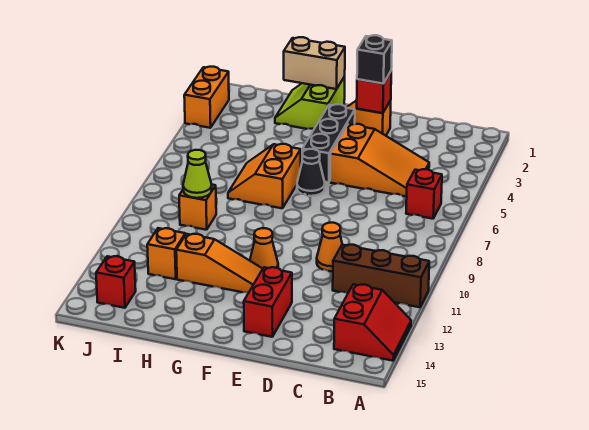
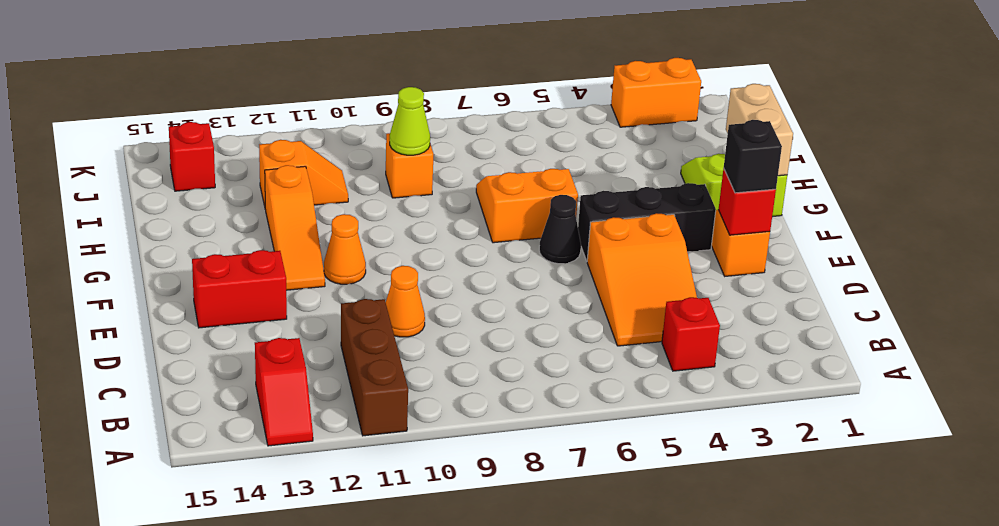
red 2x2 slope [334,284,411,361] -> red 1x2 slope [255,338,313,446]
red 1x1 brick [406,169,442,219] -> red 1x1 brick moved to [662,297,720,371]

